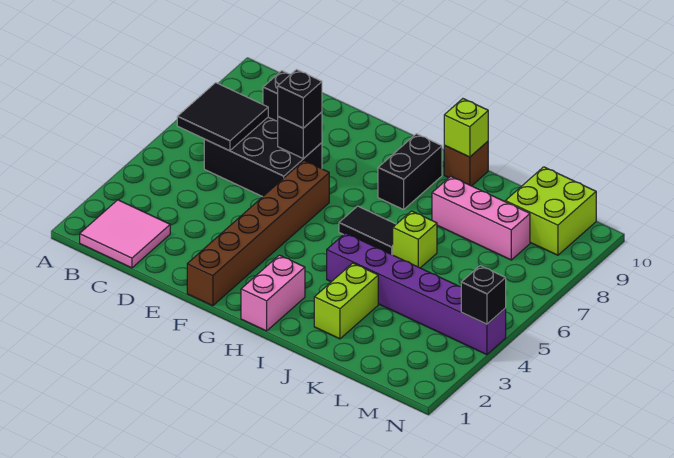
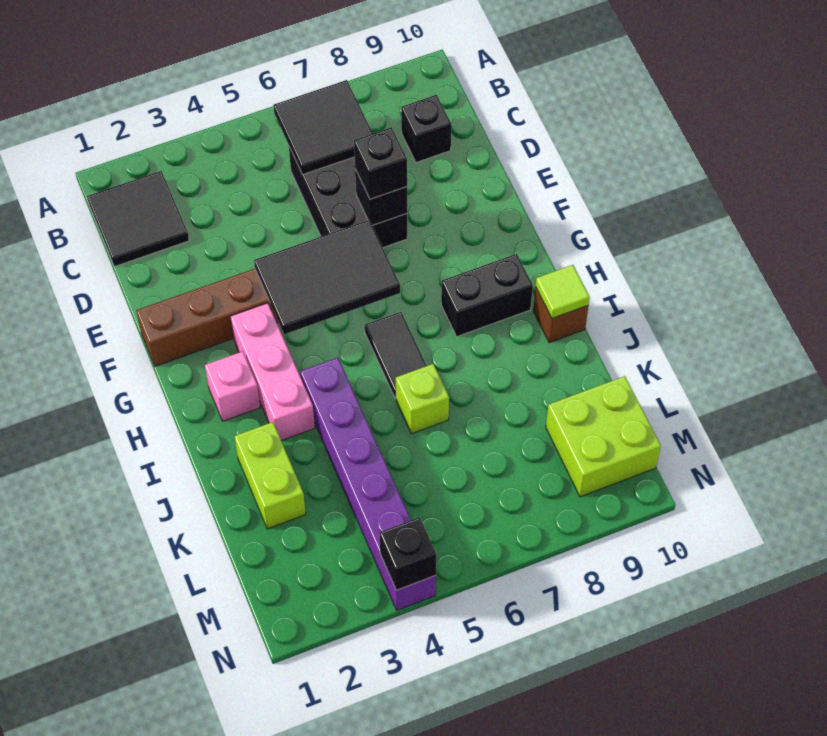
pink 2x2 tile [80,200,170,268] -> black 2x2 tile [87,171,189,267]
none -> black 2x3 tile [254,220,400,334]
pink 1x2 brick [241,255,305,331] -> pink 1x1 brick [205,351,260,421]
lime 1x1 brick [444,99,488,157] -> lime 1x1 tile [536,265,590,318]
lime 1x2 brick [314,263,378,339] -> lime 1x2 brick turned to [234,422,306,529]
pink 1x3 brick [432,176,530,260] -> pink 1x3 brick moved to [230,303,315,441]

